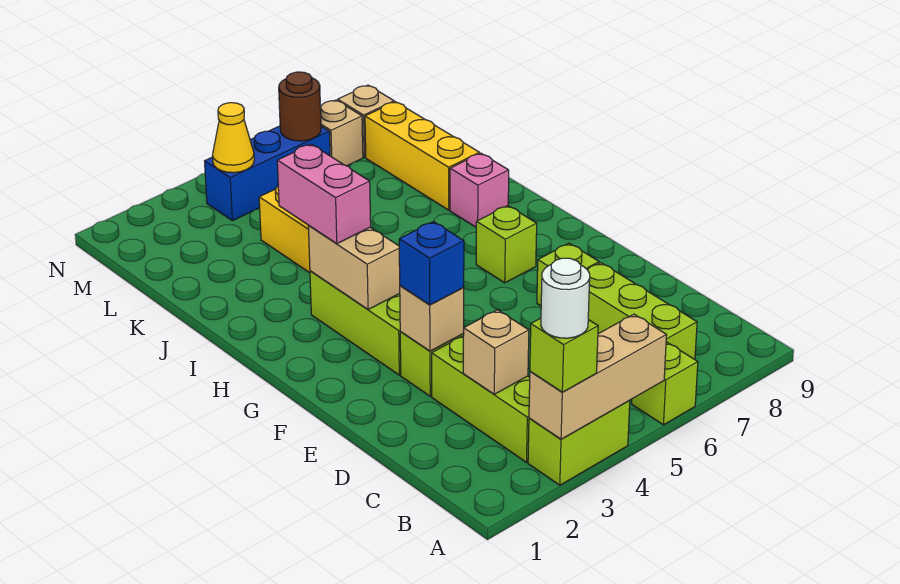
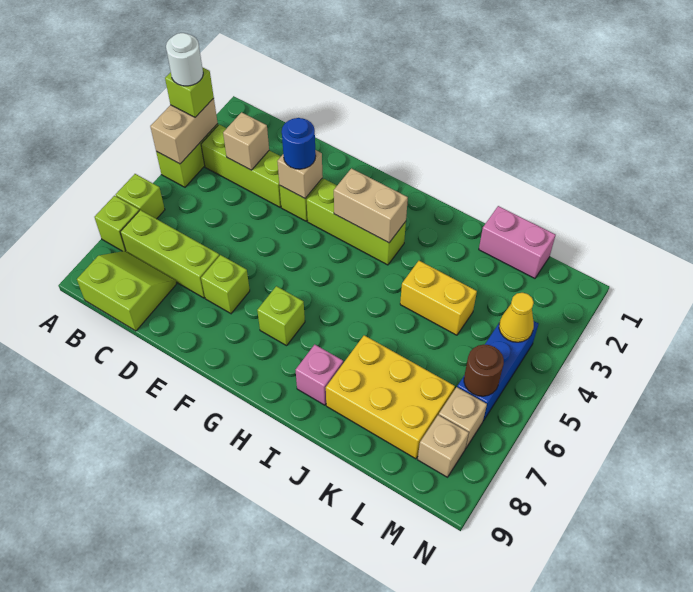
tan 1x3 brick [529,314,667,439] -> tan 1x2 brick [150,98,218,164]
none -> lime 1x1 brick [95,196,139,251]
none -> lime 2x2 slope [77,251,176,331]
blue 1x1 brick [399,222,464,305] -> blue 1x1 round brick [282,118,316,169]
pink 1x2 brick [277,144,371,244] -> pink 1x2 brick moved to [479,206,555,278]
yellow 1x3 brick [365,102,479,210] -> yellow 2x3 brick [326,335,455,459]

